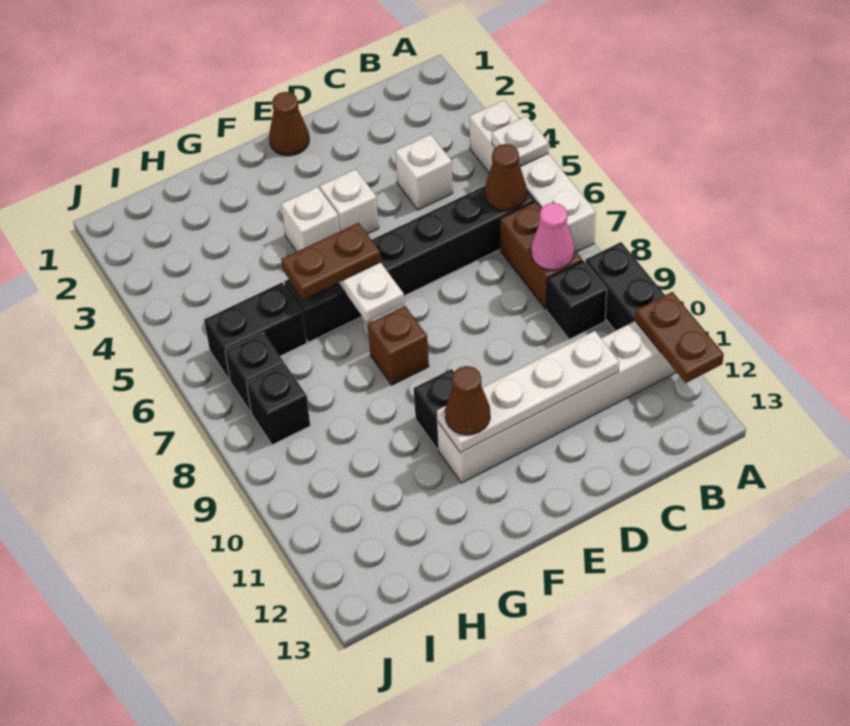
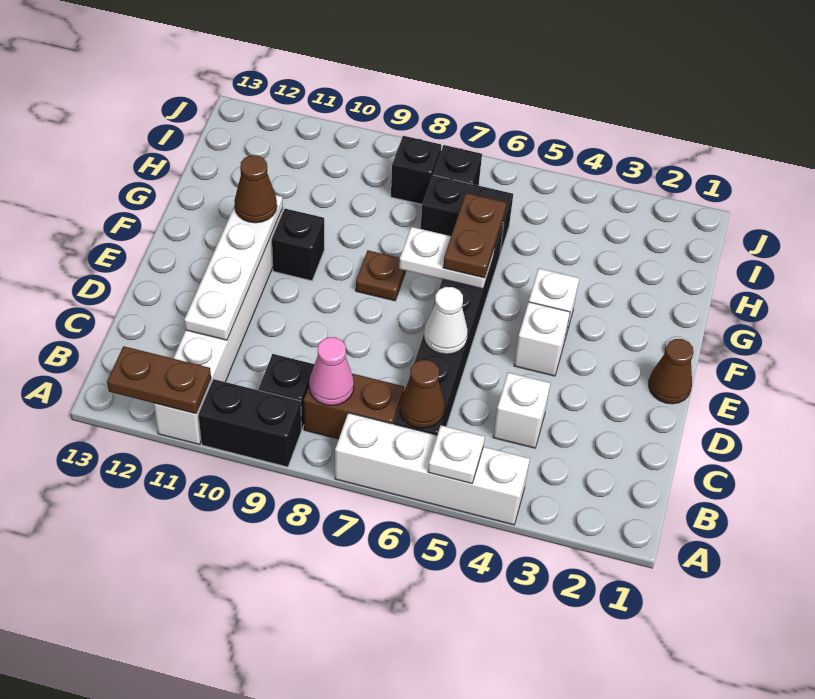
none -> white 1x1 cone [424,287,468,354]
brown 1x1 brick [368,306,429,385] -> brown 1x1 plate [356,250,406,301]
black 1x2 brick [204,283,307,380] -> black 1x2 brick turned to [421,175,513,254]

